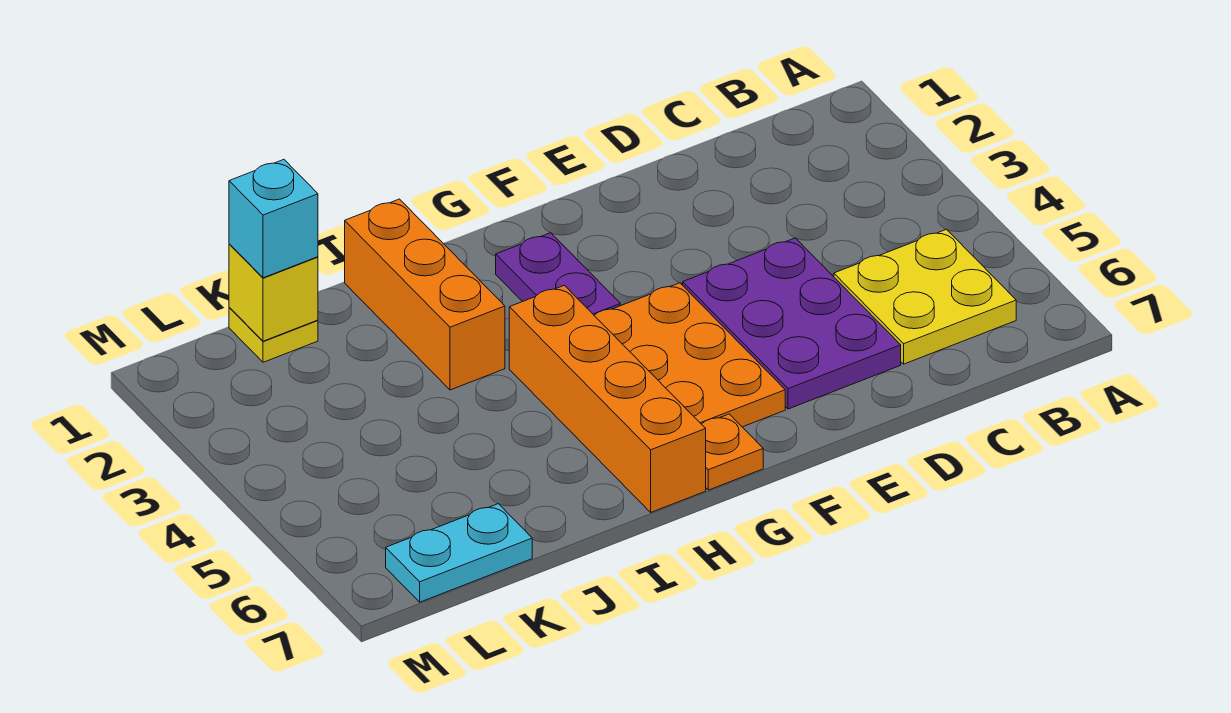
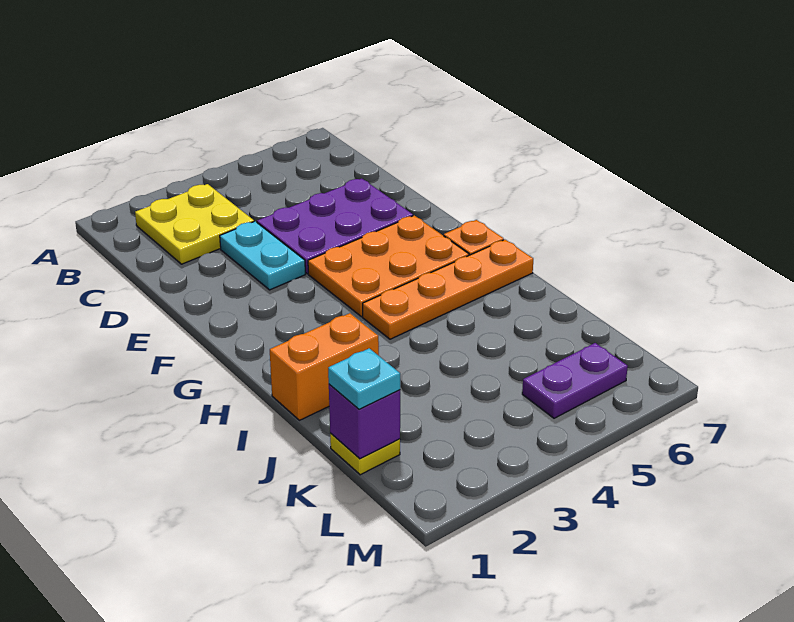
yellow 2x2 plate [834,229,1016,364] -> yellow 2x2 plate moved to [135,184,254,264]
purple 1x2 plate [496,233,620,315] -> purple 1x2 plate moved to [522,343,628,418]
orange 1x4 brick [509,285,706,512] -> orange 1x4 plate [363,240,533,339]
orange 1x3 brick [345,199,505,390] -> orange 1x2 brick [270,313,379,420]
yellow 1x1 brick [229,244,318,341] -> purple 1x1 brick [329,384,400,459]
cyan 1x1 brick [229,160,318,278] -> cyan 1x1 plate [328,348,400,409]
cyan 1x2 plate [386,504,532,602] -> cyan 1x2 plate moved to [220,221,305,290]

